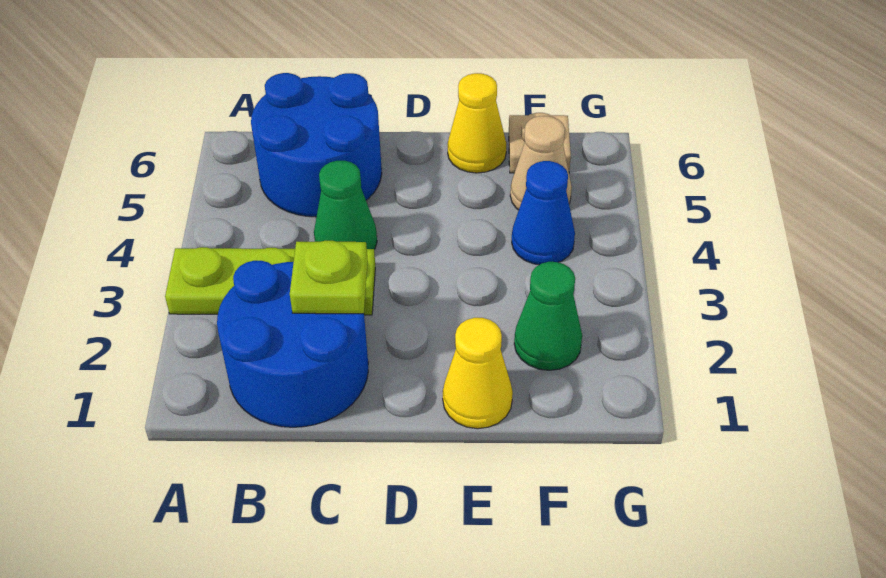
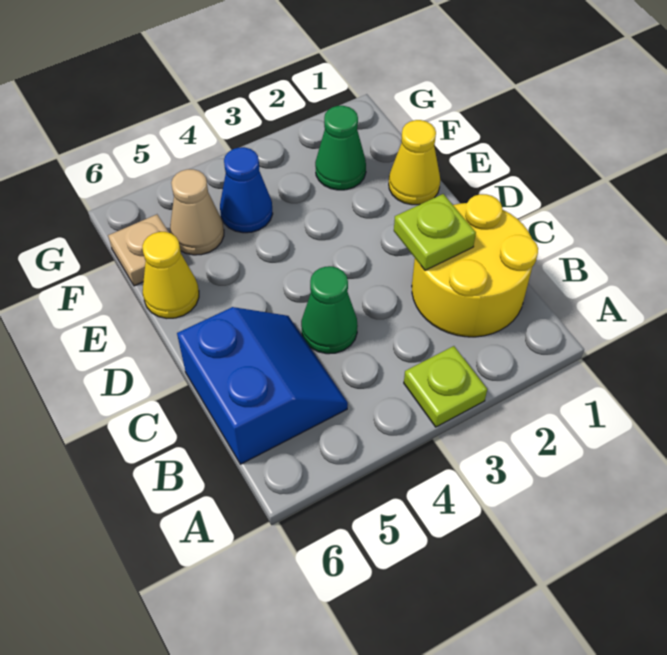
lime 1x3 plate [165,247,375,315] -> lime 1x1 plate [404,346,487,427]
blue 2x2 round brick [217,261,368,427] -> yellow 2x2 round brick [412,194,538,337]
blue 2x2 round brick [251,73,382,217] -> blue 2x2 slope [177,307,348,464]

